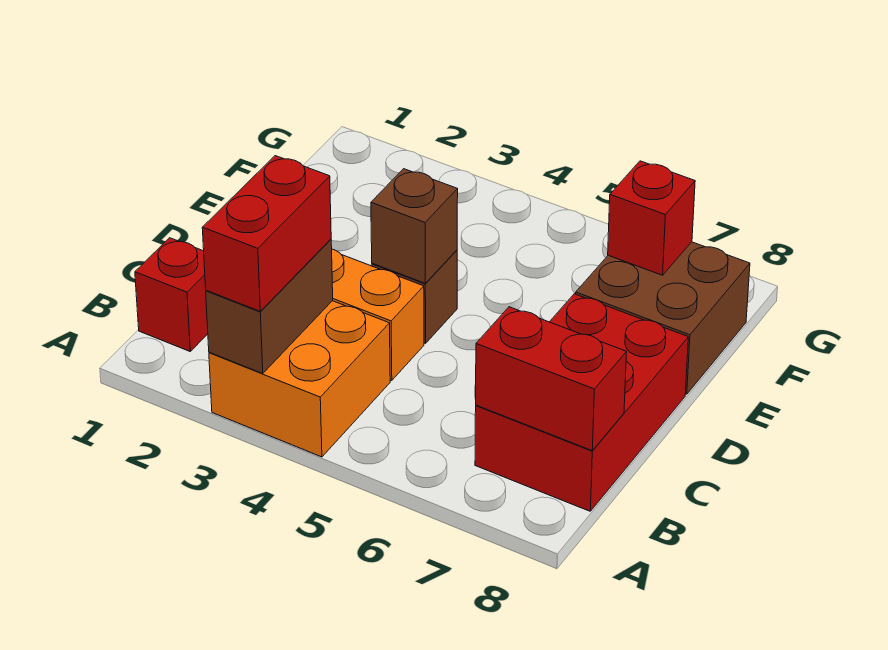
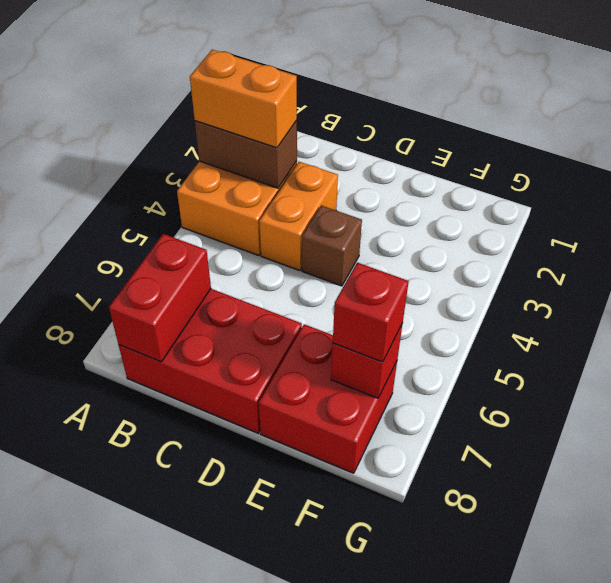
red 1x2 brick [202,156,331,311] -> orange 1x2 brick [190,50,297,148]
red 1x1 brick [135,238,208,351] -> red 1x1 brick moved to [333,263,409,362]
brown 1x1 brick [371,169,458,283] -> none
brown 2x2 brick [576,242,750,394] -> red 2x2 brick [259,324,397,473]

